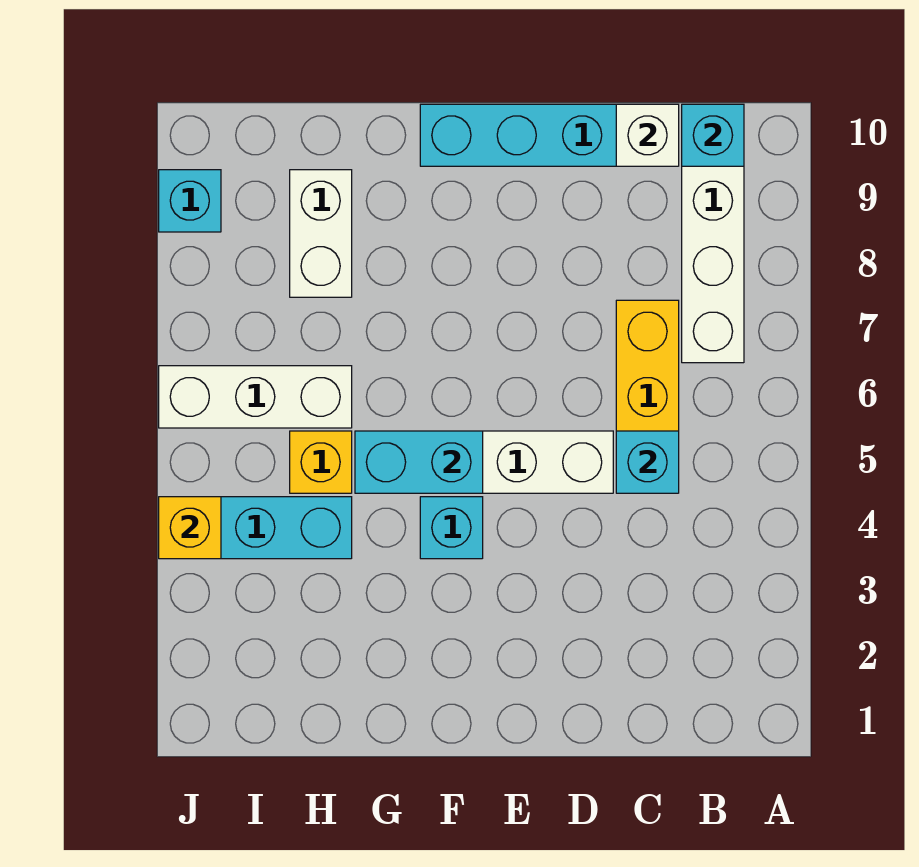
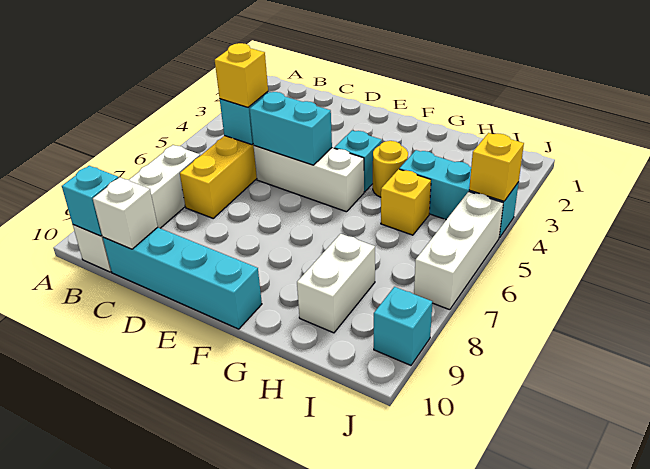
none -> yellow 1x1 brick [215,43,268,107]
cyan 1x2 brick [355,431,483,493] -> cyan 1x2 brick moved to [250,92,332,165]
none -> yellow 1x1 round brick [373,141,408,197]
white 1x3 brick [159,366,352,428] -> white 1x3 brick turned to [414,192,503,310]

